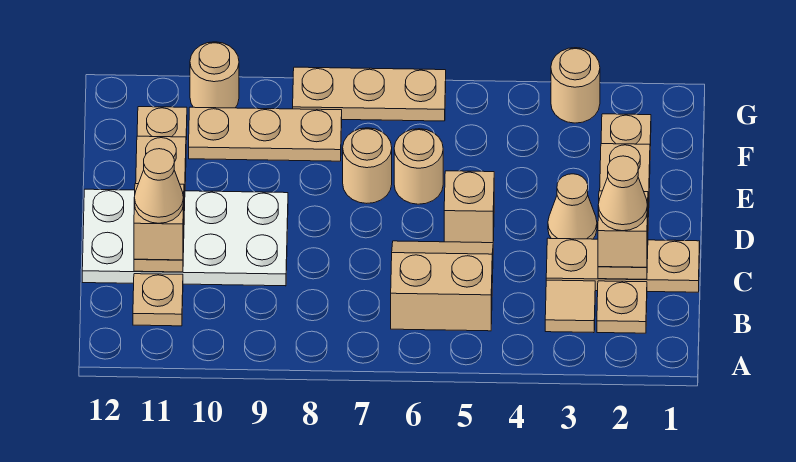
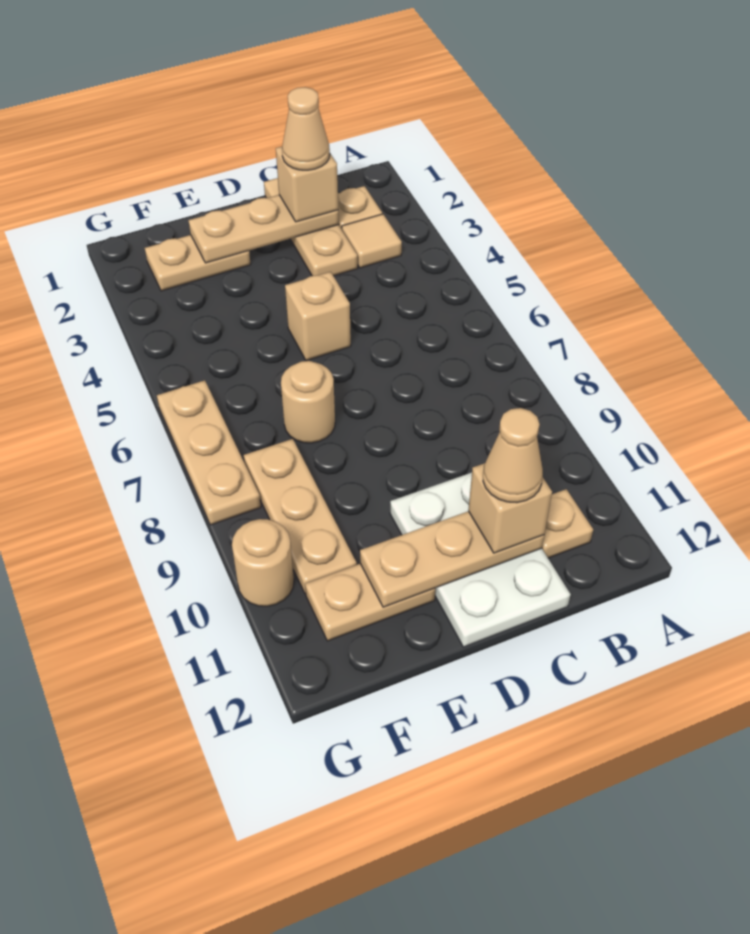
tan 2x2 slope [391,241,493,331] -> none
white 2x4 plate [82,189,288,286] -> white 2x3 plate [390,473,571,647]
tan 1x1 cone [548,174,597,239] -> none
tan 1x1 round brick [394,129,443,204] -> none
tan 1x1 round brick [551,48,600,123] -> none

